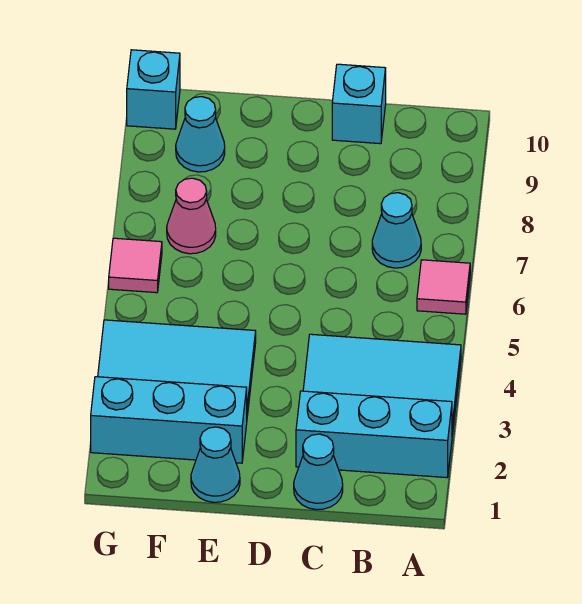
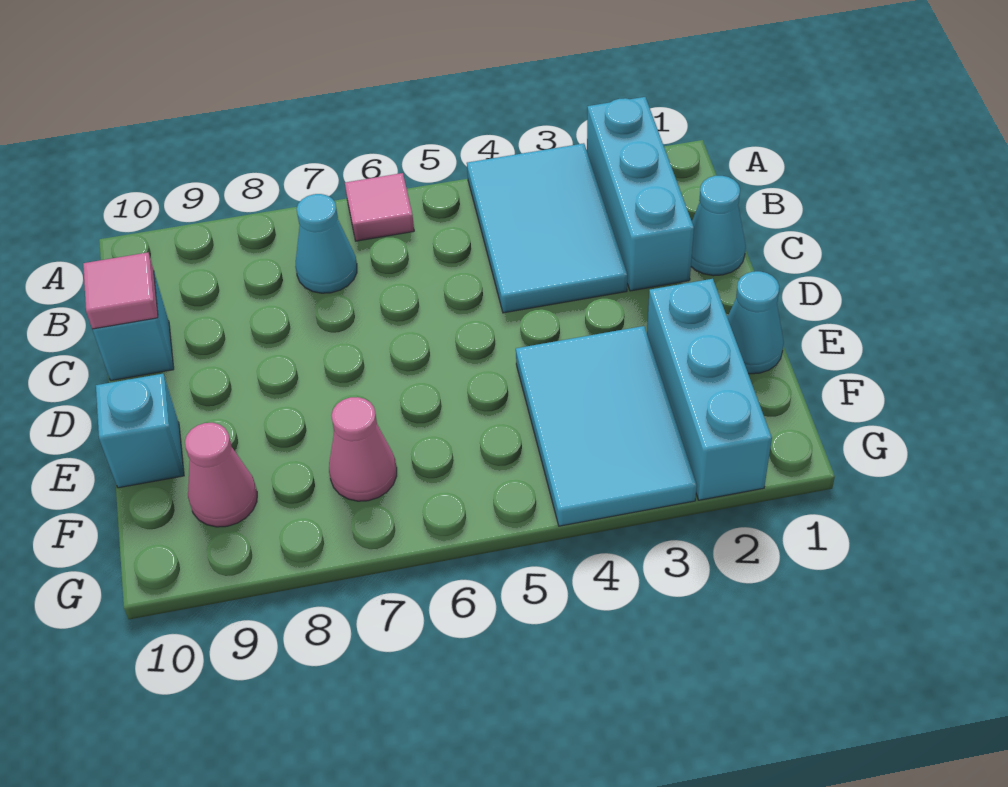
cyan 1x1 cone [176,97,225,172] -> pink 1x1 cone [185,423,257,527]
pink 1x1 tile [109,238,162,293] -> pink 1x1 tile moved to [83,253,158,329]
cyan 1x1 brick [127,50,180,129] -> cyan 1x1 brick moved to [96,374,184,488]

